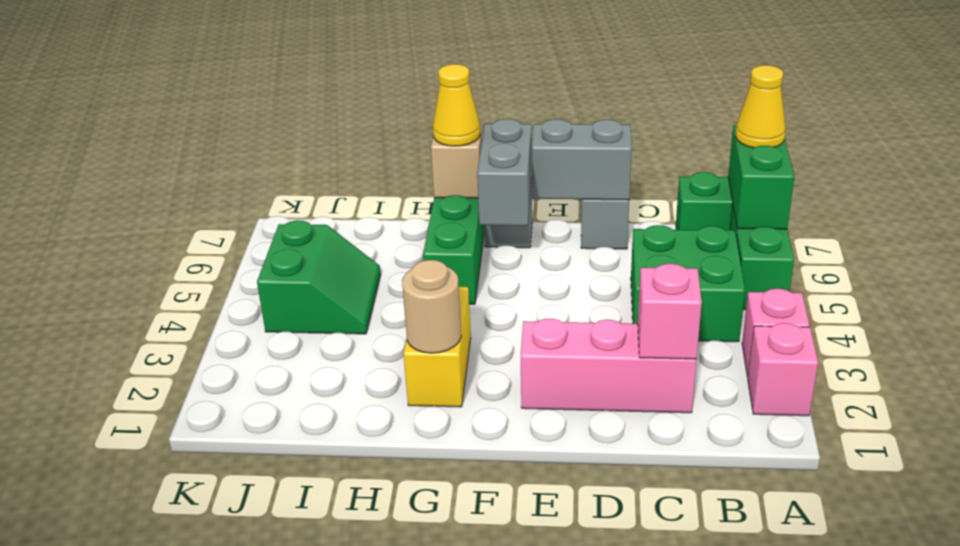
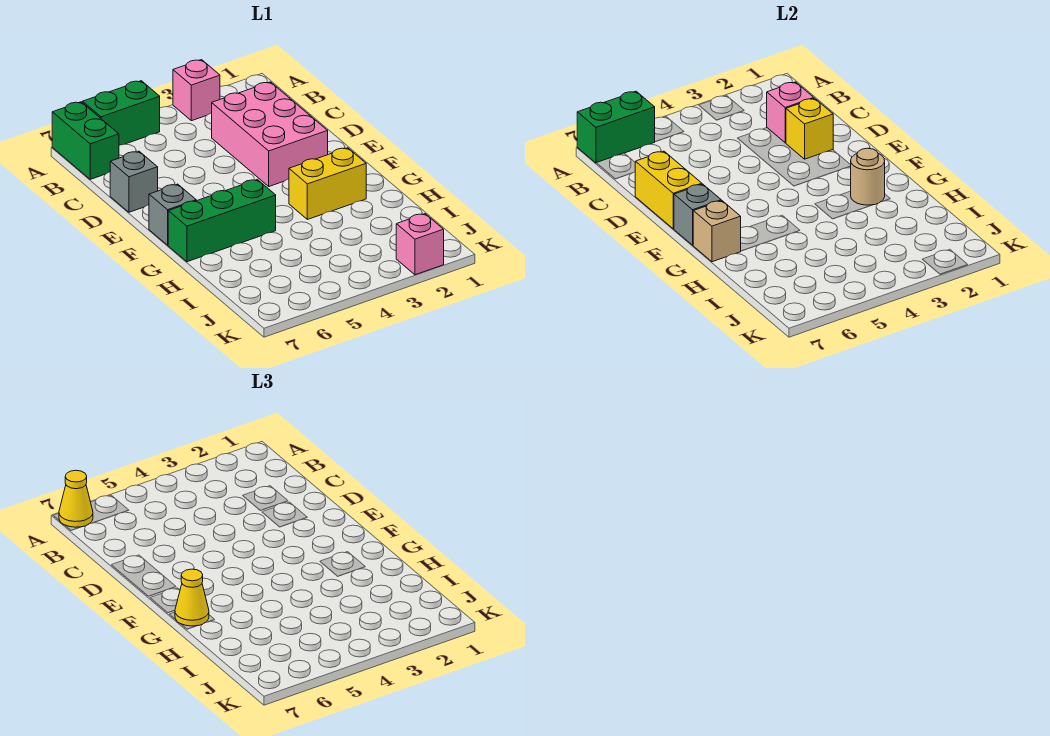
pink 1x1 brick [748,323,818,416] -> pink 1x1 brick moved to [396,214,444,275]
green 2x2 brick [631,225,745,342] -> none
pink 1x3 brick [520,319,697,413] -> pink 2x3 brick [212,82,328,186]
none -> yellow 1x1 brick [786,98,833,159]
grey 1x2 brick [532,119,632,200] -> yellow 1x2 brick [635,151,702,229]
grey 1x2 brick [477,119,532,226] -> grey 1x1 brick [674,184,721,245]
green 2x2 slope [257,220,381,334] -> none

